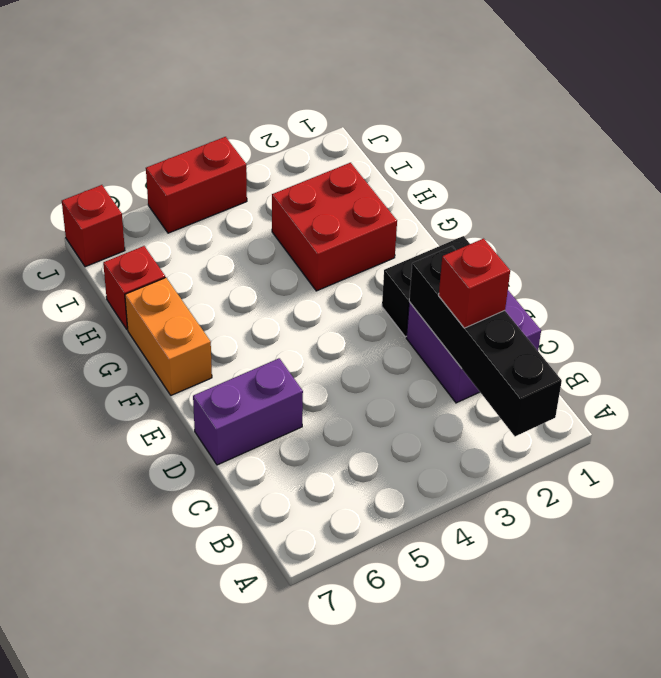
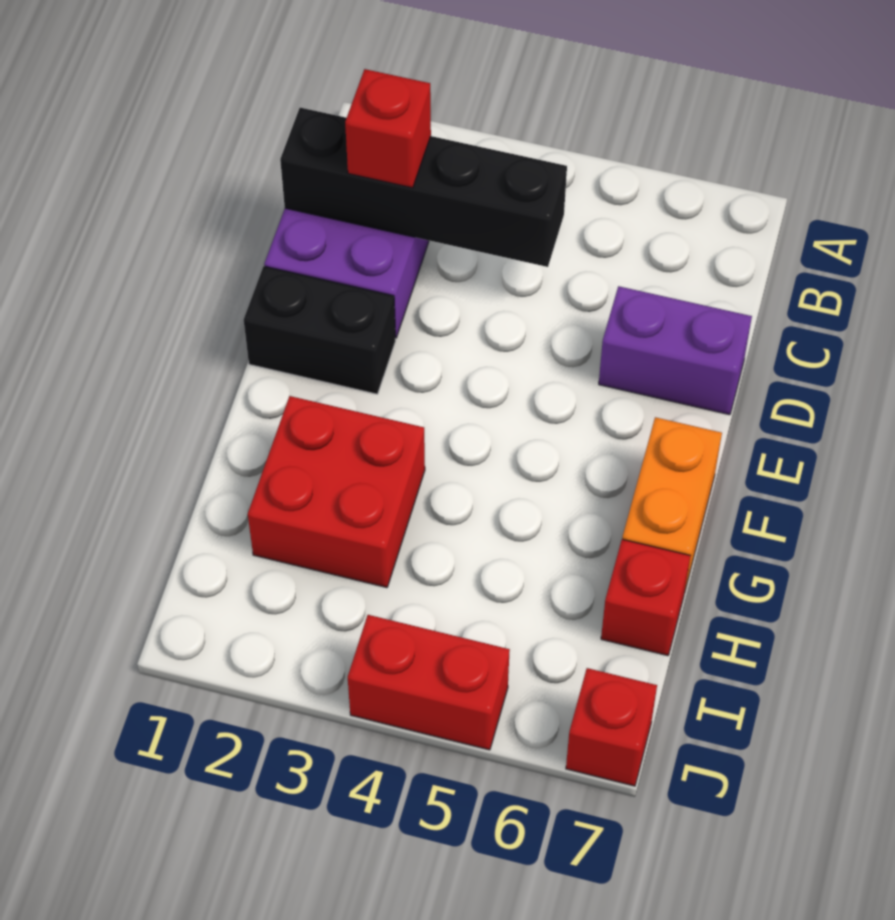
black 1x4 brick [409,246,562,436] -> black 1x4 brick turned to [280,108,567,267]

